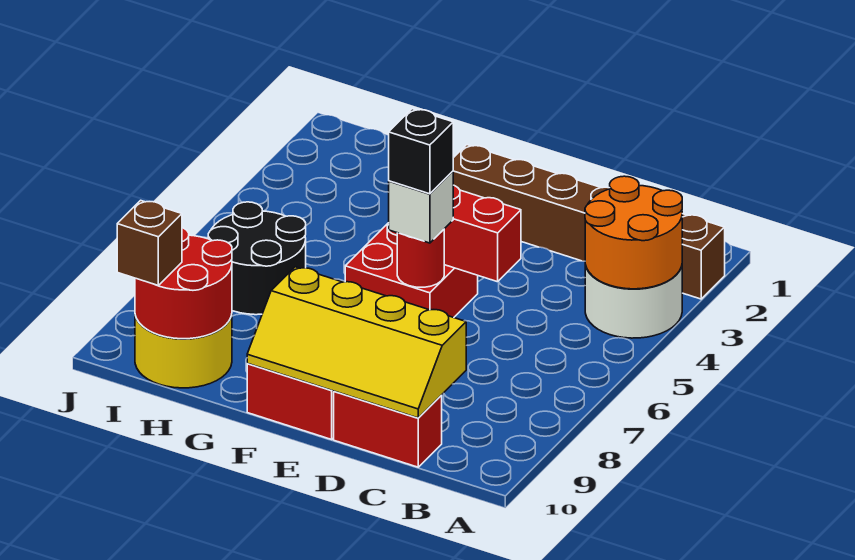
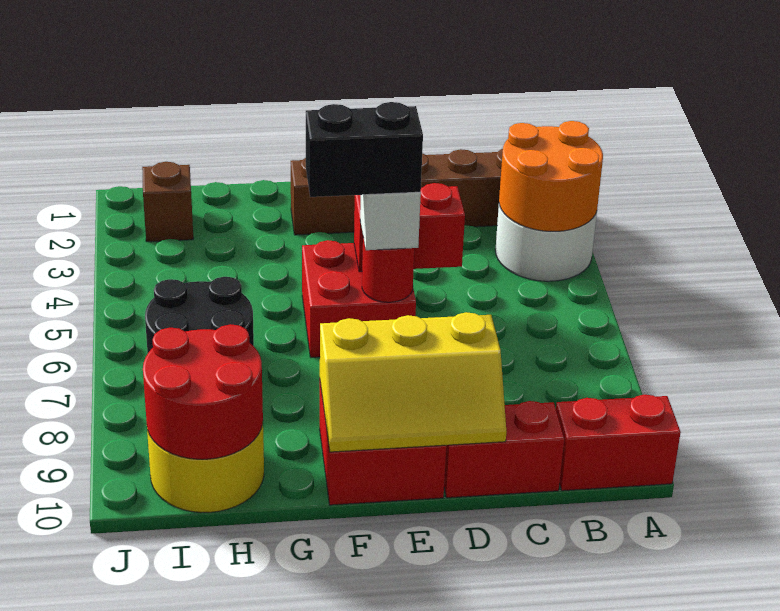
none -> red 1x2 brick [556,395,681,491]
yellow 2x4 slope [247,267,466,418] -> yellow 2x3 slope [320,312,506,452]
black 1x1 brick [389,109,453,194] -> black 1x2 brick [306,102,423,197]
brown 1x1 brick [117,200,182,285] -> brown 1x1 brick moved to [142,162,193,242]

